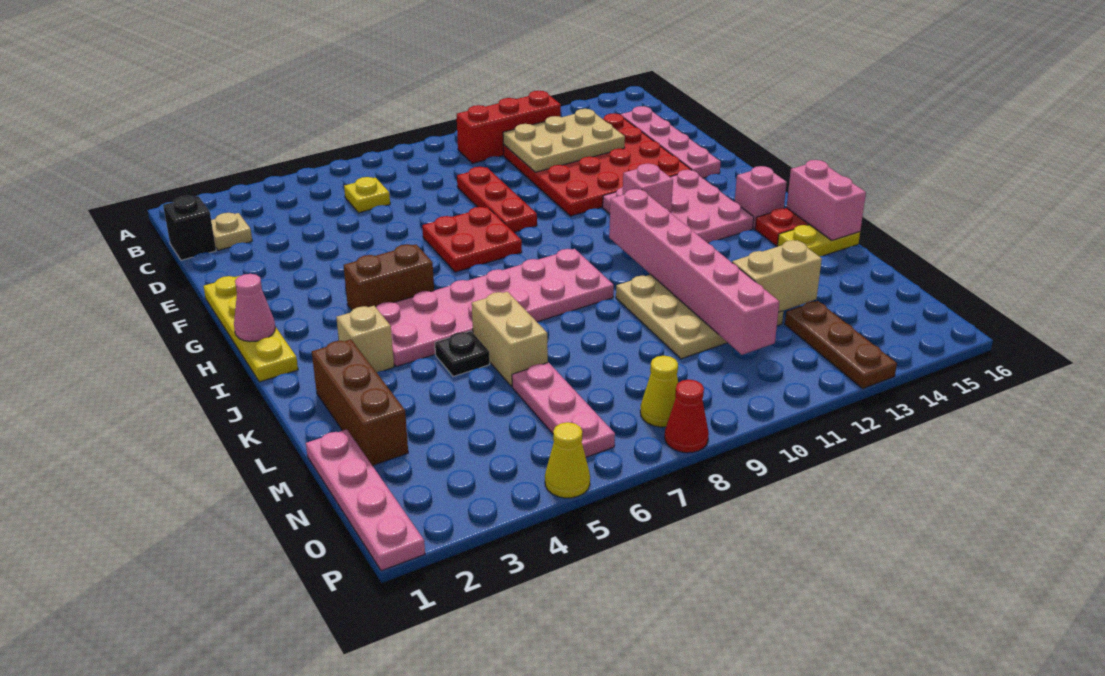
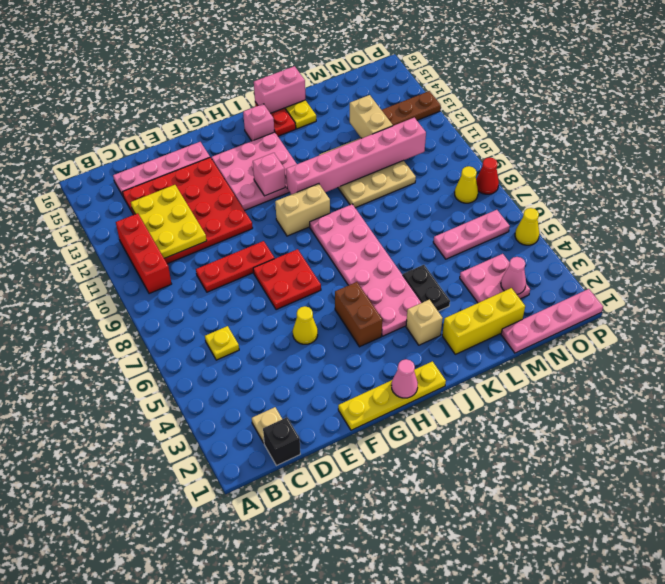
tan 2x3 plate [503,109,625,172] -> yellow 2x3 plate [131,185,207,258]
none -> yellow 1x1 cone [293,306,318,344]
brown 1x3 brick [312,339,408,466] -> yellow 1x3 brick [442,288,525,354]
black 1x1 plate [435,331,490,377] -> black 1x2 plate [403,265,450,311]
tan 1x2 brick [472,292,548,387] -> tan 1x2 brick moved to [275,184,330,236]
none -> pink 2x2 plate [460,254,530,303]
none -> pink 1x1 cone [501,257,526,294]

